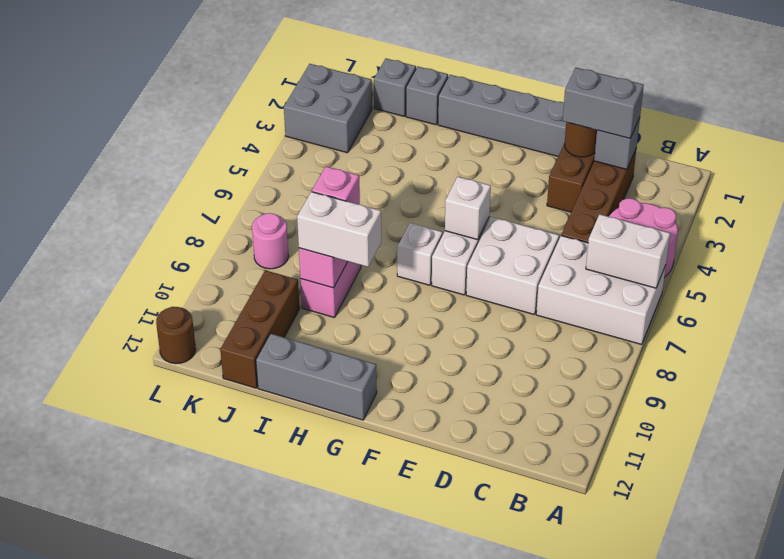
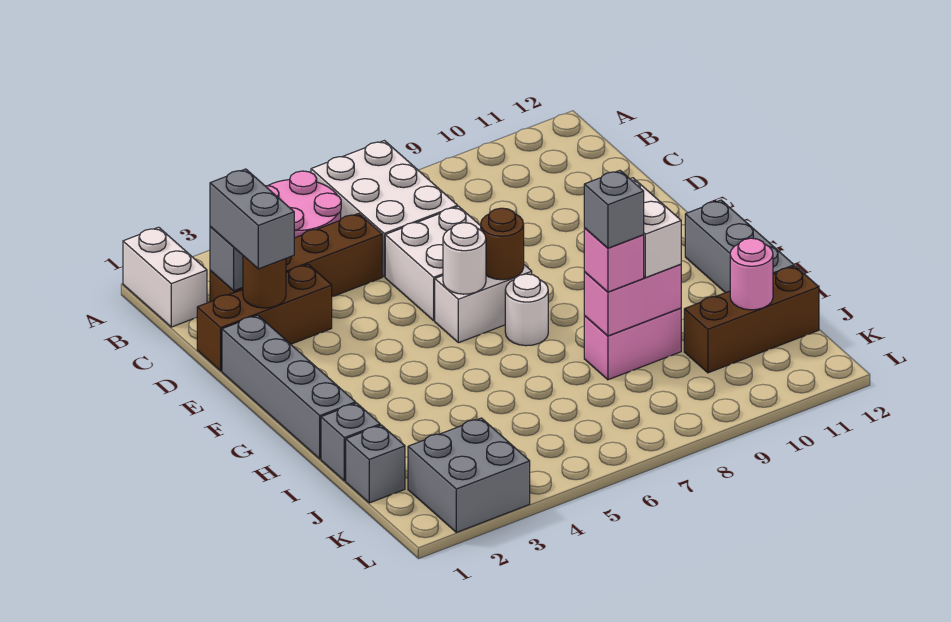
white 1x2 brick [586,214,670,288] -> white 1x2 brick moved to [123,227,207,327]
white 1x1 brick [445,177,491,240] -> white 1x1 round brick [443,223,486,294]
white 1x1 brick [397,223,443,285] -> white 1x1 round brick [505,274,548,346]
none -> grey 1x1 brick [584,170,644,248]
pink 1x1 round brick [252,213,289,269] -> pink 1x1 round brick moved to [730,238,773,310]
brown 1x1 round brick [156,307,196,364] -> brown 1x1 round brick moved to [481,208,524,280]

